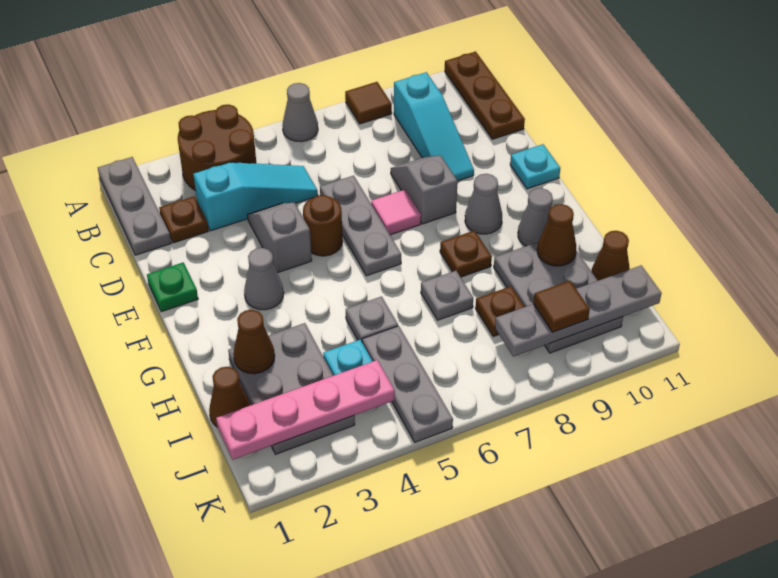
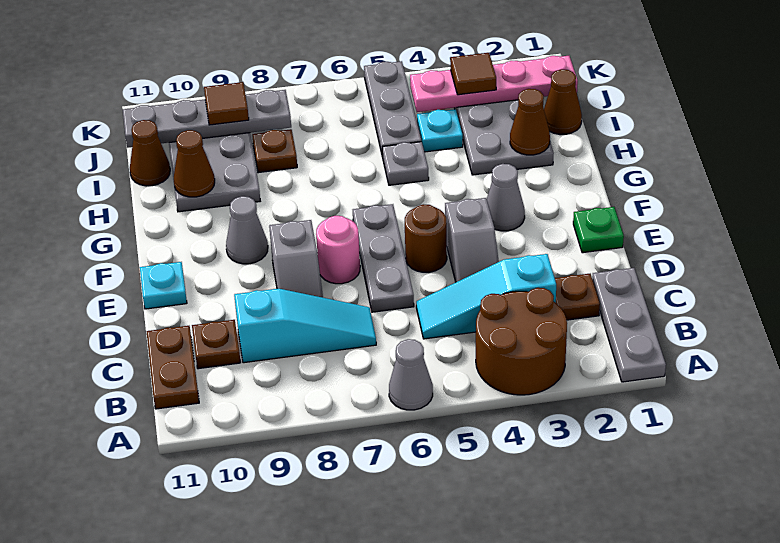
brown 1x1 tile [345,82,392,124] -> brown 1x1 tile moved to [450,53,496,95]
brown 1x3 plate [445,51,525,139] -> brown 1x2 plate [146,326,199,409]
cyan 1x3 slope [394,72,474,181] -> cyan 1x3 slope turned to [234,289,376,363]
pink 1x1 tile [371,190,421,235] -> pink 1x1 round brick [316,216,360,284]
brown 1x1 plate [440,230,492,277] -> brown 1x1 plate moved to [192,320,241,369]
grey 1x1 cone [518,188,553,246] -> none
grey 1x1 plate [421,271,473,320] -> none

